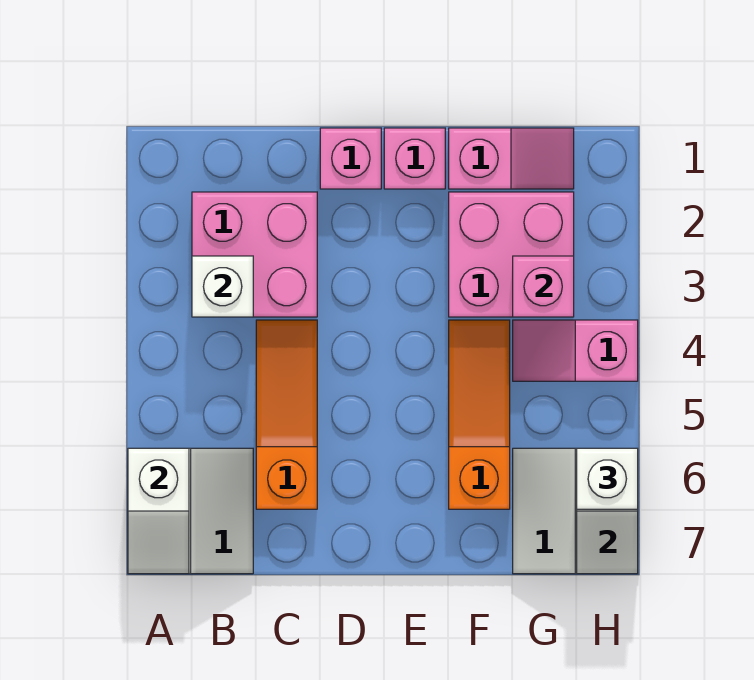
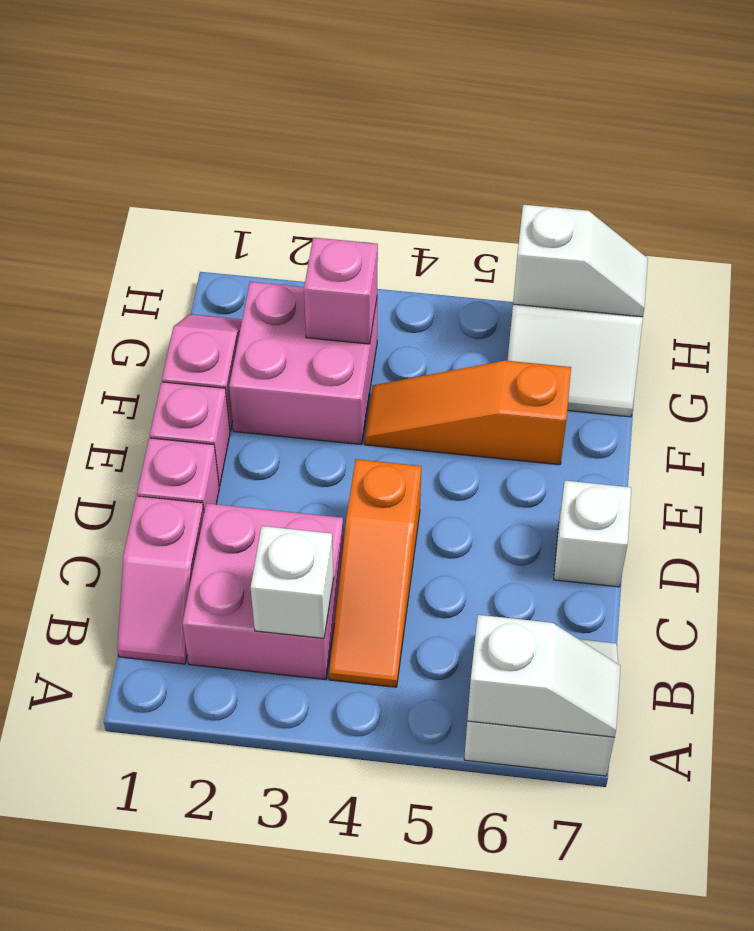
orange 1x3 slope [256,320,317,509] -> orange 1x3 slope turned to [329,459,421,687]
pink 1x2 slope [513,320,638,381] -> pink 1x2 slope moved to [117,496,204,664]
white 1x1 brick [577,448,638,509] -> white 1x1 brick moved to [554,481,631,587]

